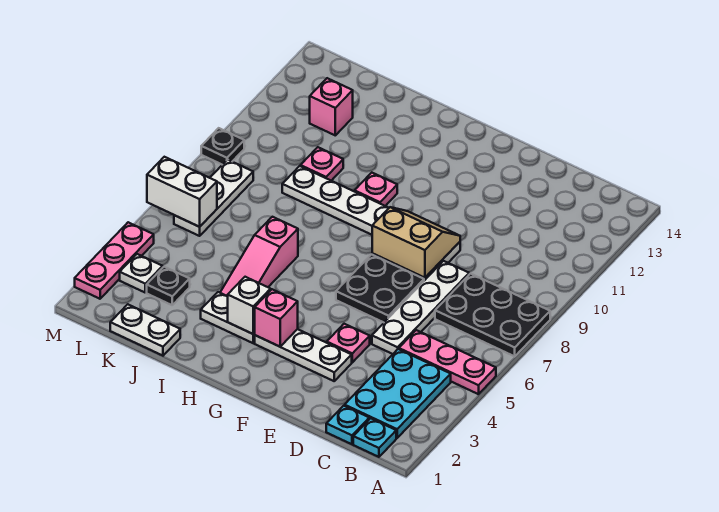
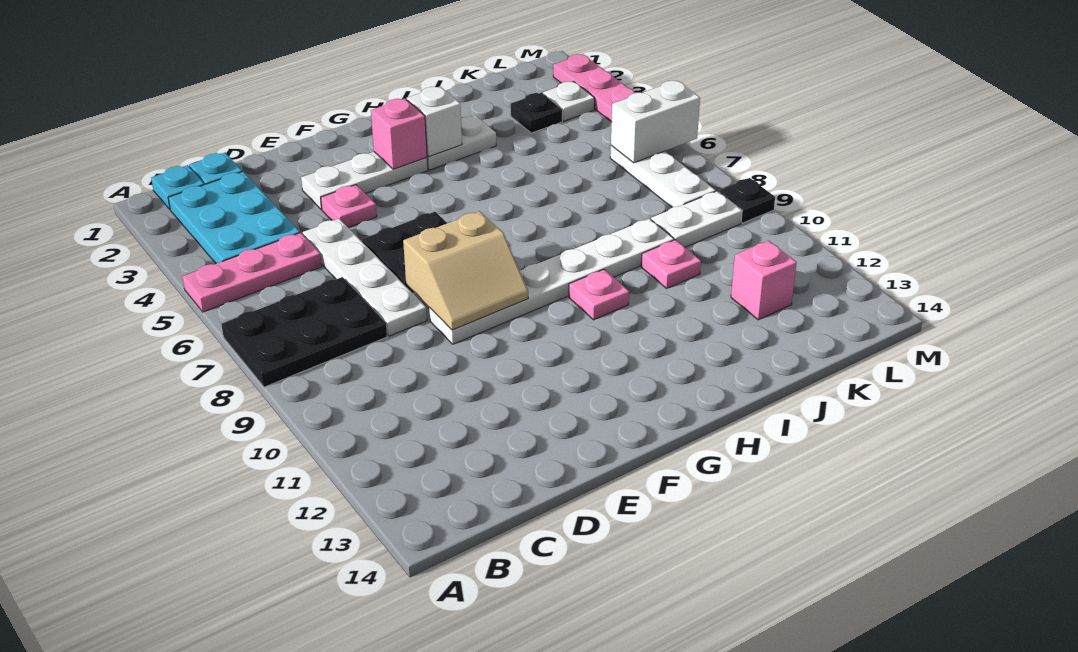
pink 1x3 slope [220,217,298,296] -> none
white 1x2 plate [110,304,180,356] -> white 1x2 plate moved to [651,191,742,247]

